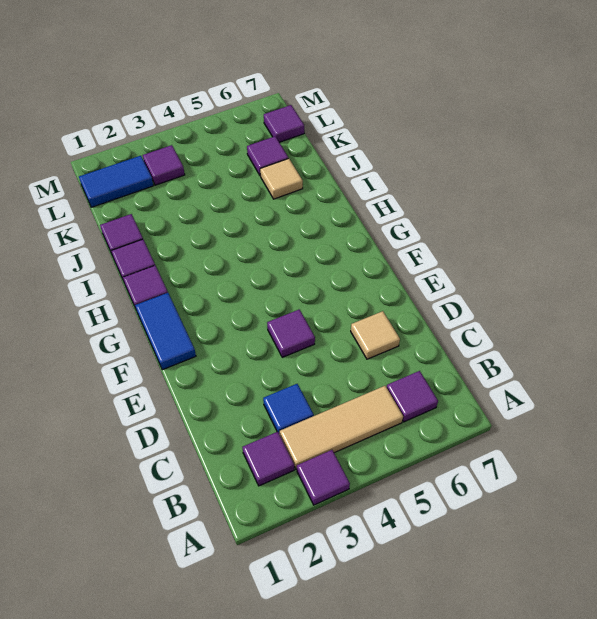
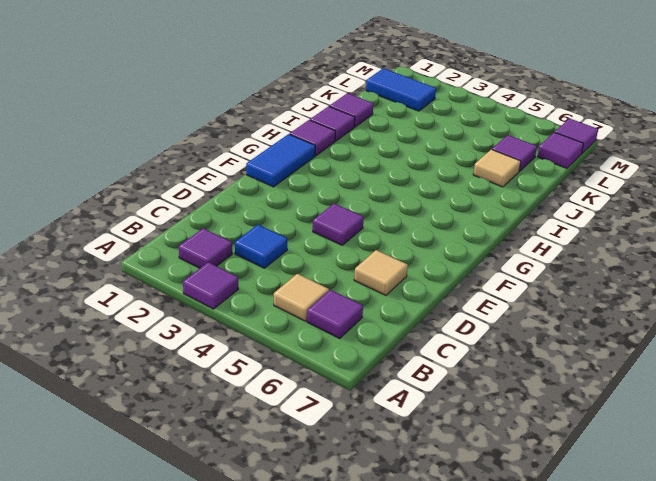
tan 1x3 tile [280,386,403,469] -> tan 1x1 tile [274,274,329,321]
purple 1x1 tile [143,145,185,185] -> purple 1x1 tile moved to [555,118,598,153]

